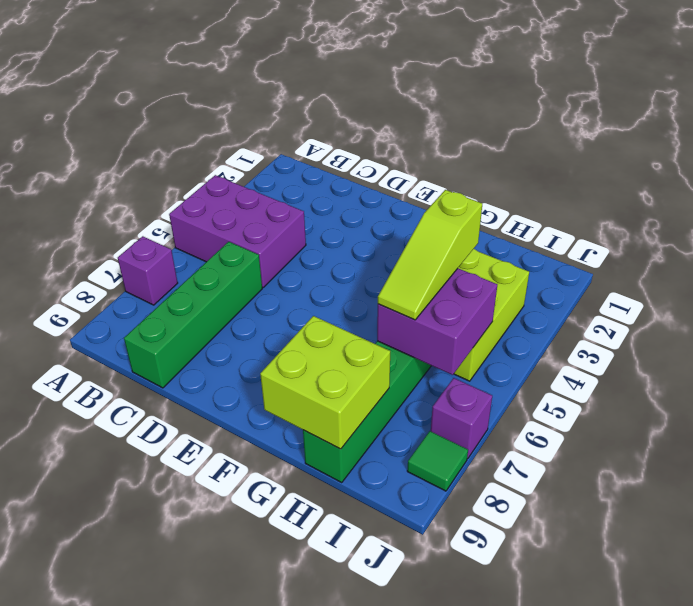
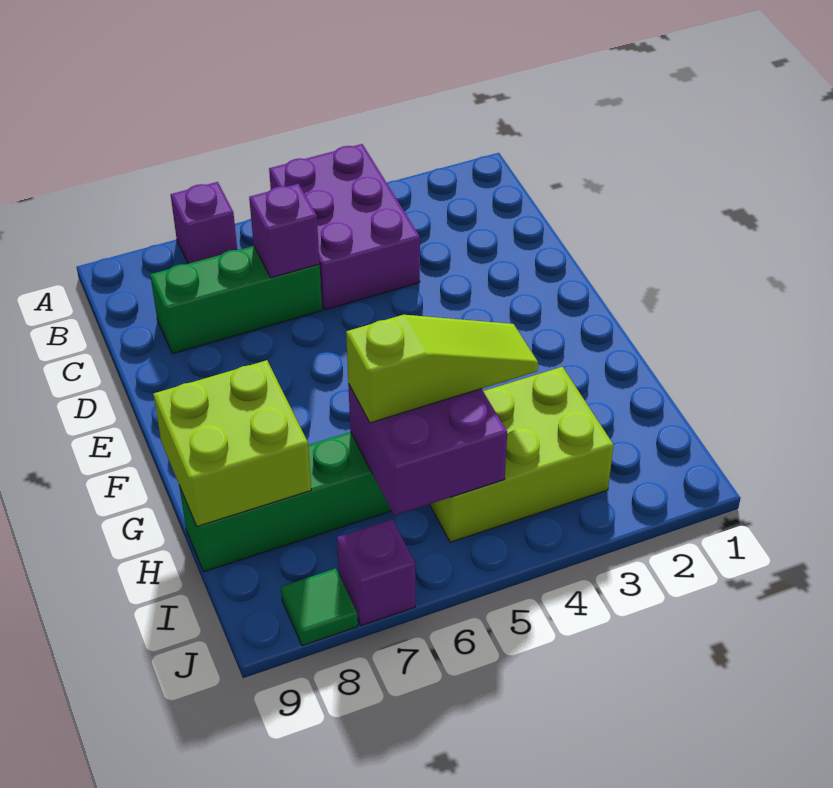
green 1x4 brick [124,242,262,388] -> green 1x3 brick [150,246,322,354]
none -> purple 1x1 brick [249,184,320,278]
lime 1x3 slope [378,190,482,320] -> lime 1x3 slope turned to [346,315,538,423]

